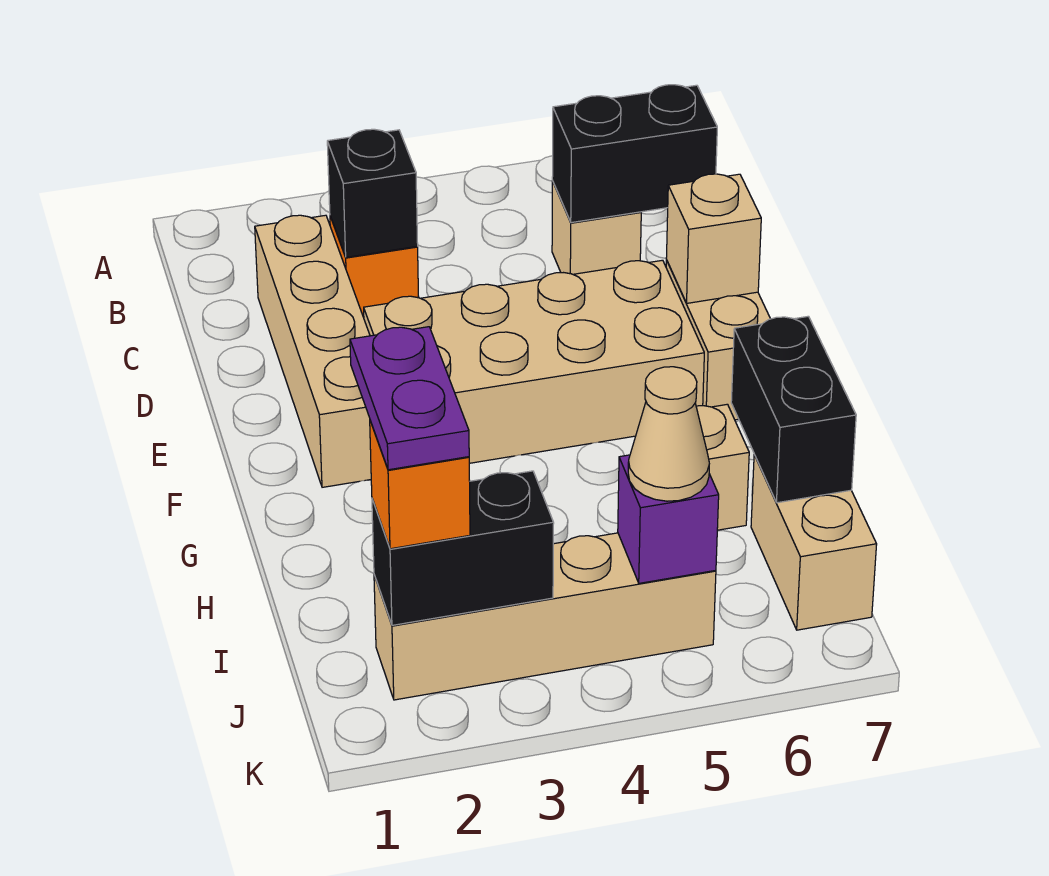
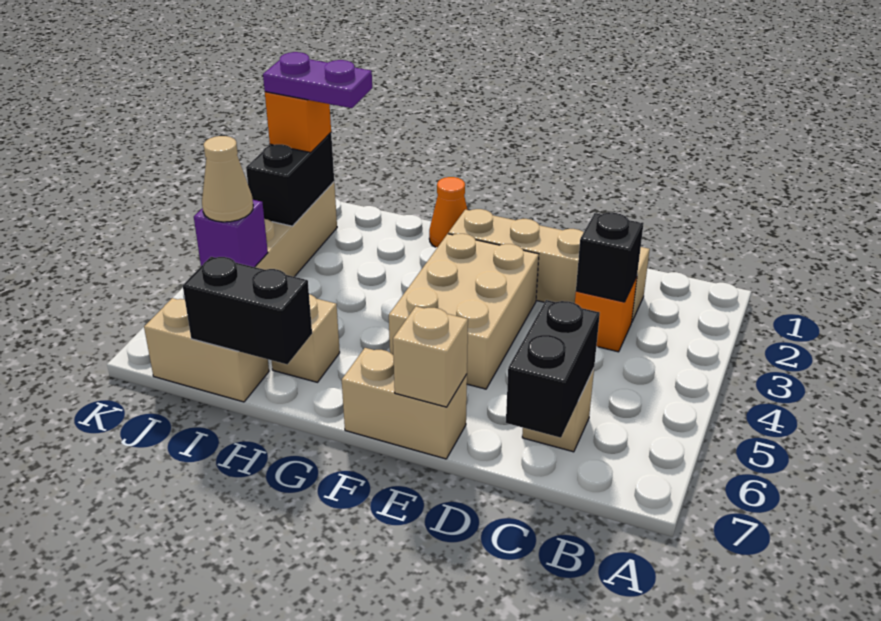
tan 2x4 brick [364,260,704,463] -> tan 2x3 brick [389,234,539,389]
none -> orange 1x1 cone [429,177,467,247]

